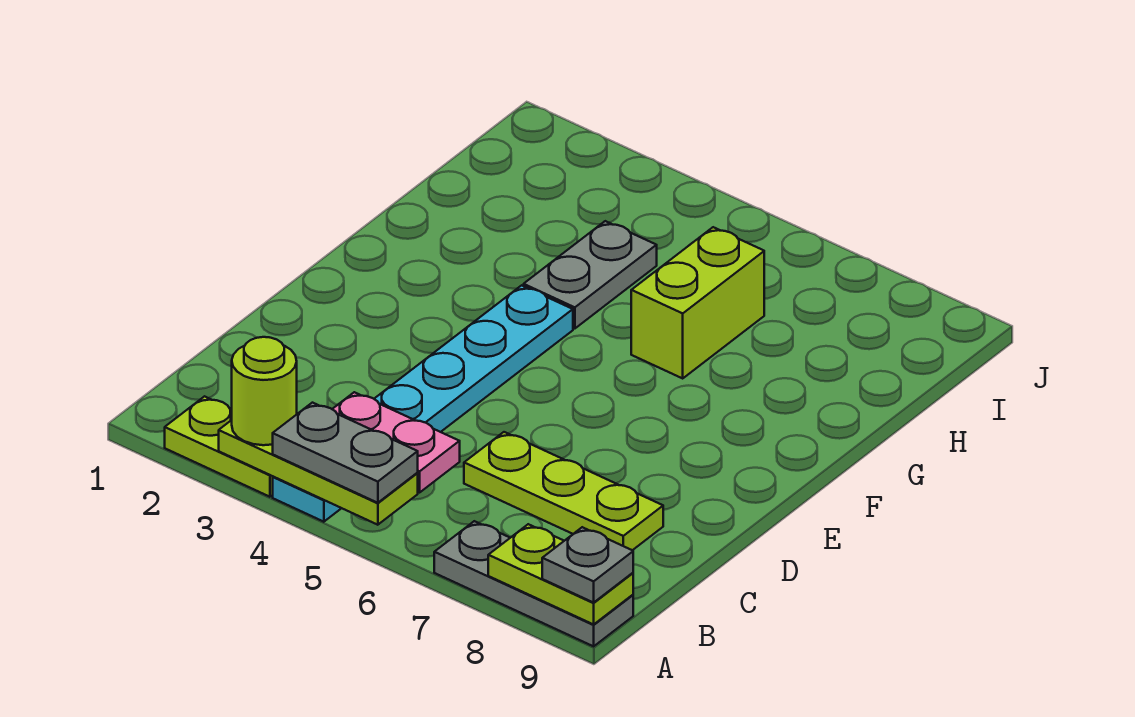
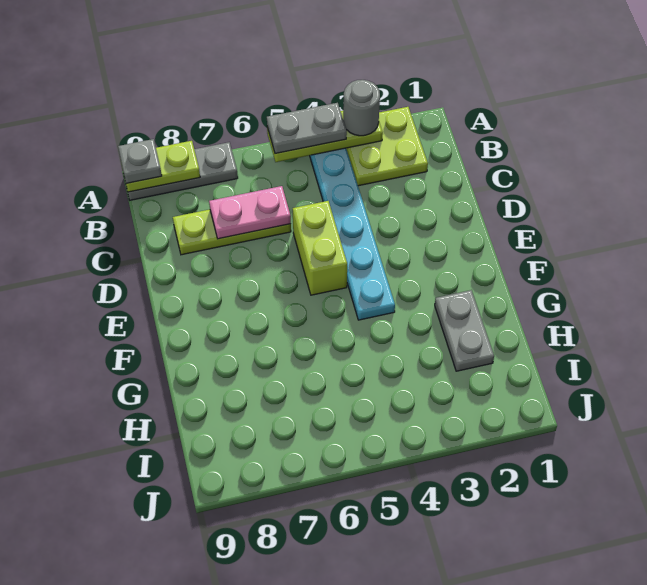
lime 1x2 plate [165,396,273,497] -> lime 2x2 plate [346,107,428,186]
lime 1x1 round brick [232,337,297,445] -> grey 1x1 round brick [343,80,380,136]
pink 1x2 plate [332,392,460,492] -> pink 1x2 plate moved to [209,186,291,239]
grey 1x2 plate [524,221,657,329] -> grey 1x2 plate moved to [435,290,494,371]
lime 1x2 brick [631,227,764,378] -> lime 1x2 brick moved to [293,201,347,295]

